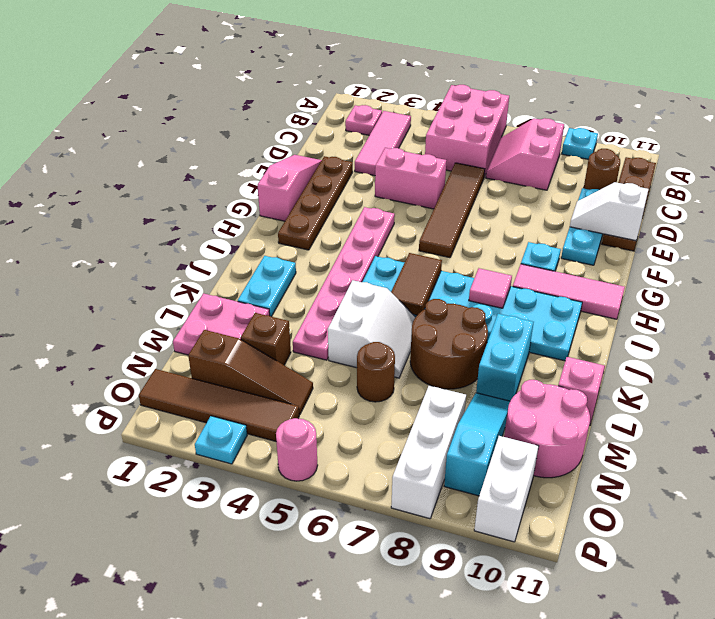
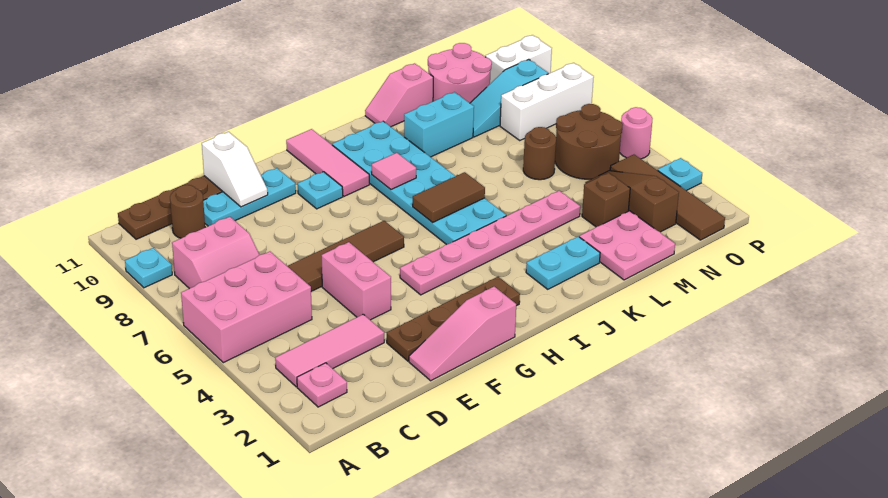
white 2x2 slope [328,280,415,378] -> none
brown 2x2 round brick [410,299,488,389] -> brown 2x2 round brick moved to [555,104,623,179]

